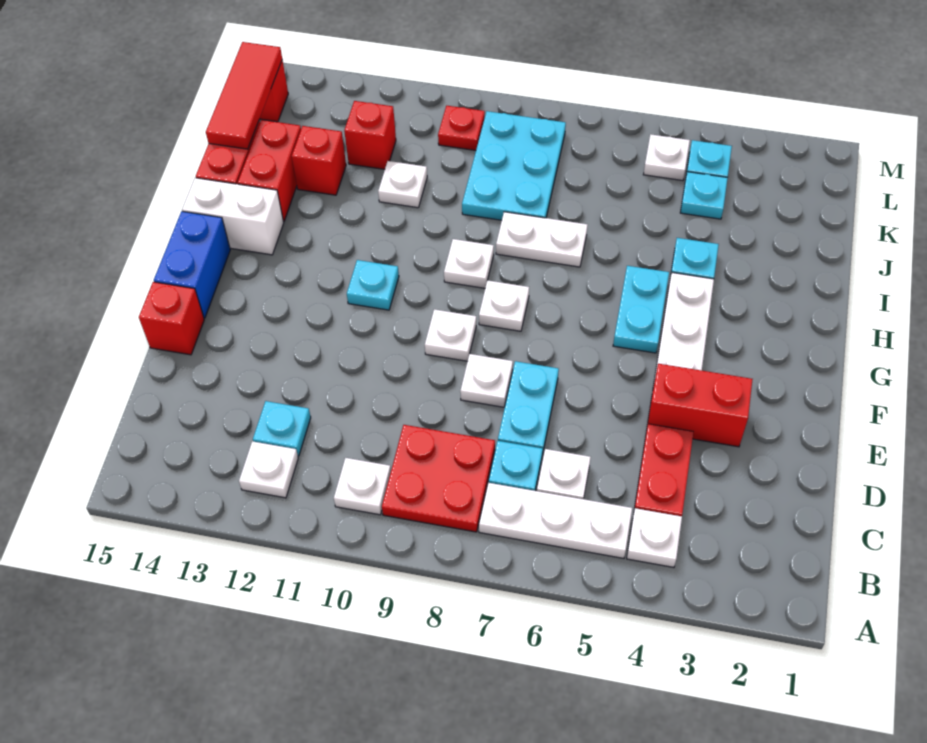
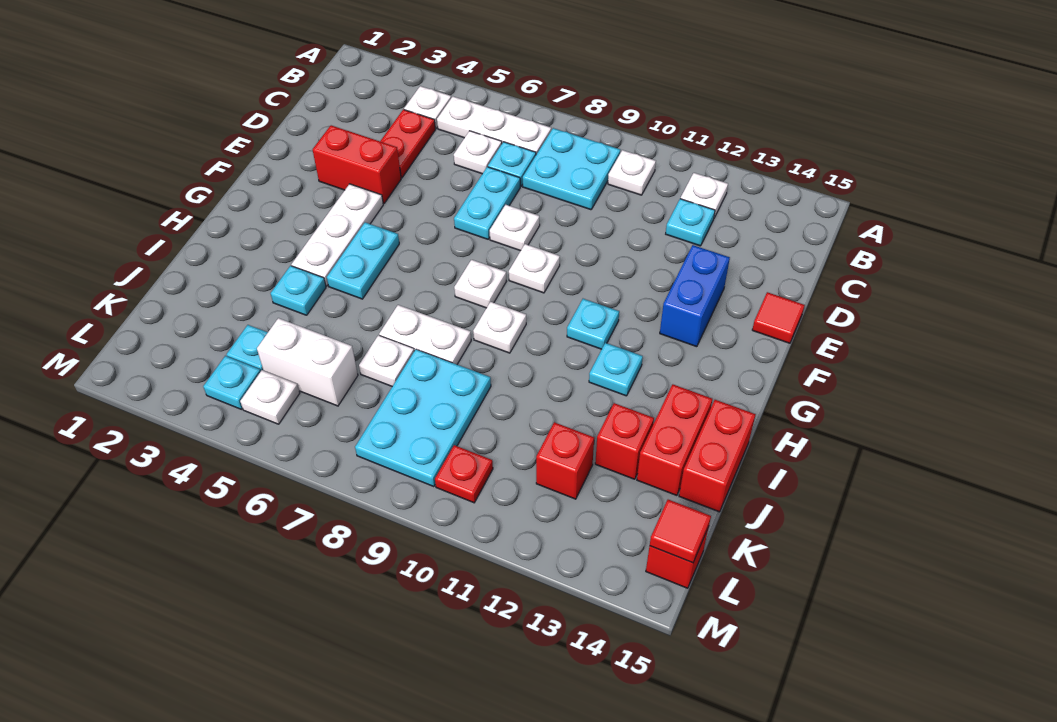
red 2x2 plate [382,425,495,532] -> cyan 2x2 plate [523,128,620,210]
red 1x1 brick [139,282,204,355] -> red 1x1 tile [752,292,805,343]
blue 1x2 brick [154,211,230,318] -> blue 1x2 brick moved to [660,245,730,347]
none -> cyan 1x1 plate [589,343,643,396]
white 1x2 brick [182,178,284,255] -> white 1x2 brick moved to [257,318,358,406]
white 1x1 plate [378,161,427,208] -> white 1x1 plate moved to [359,335,414,386]
red 1x3 tile [206,42,282,149] -> red 1x1 tile [650,500,711,563]

